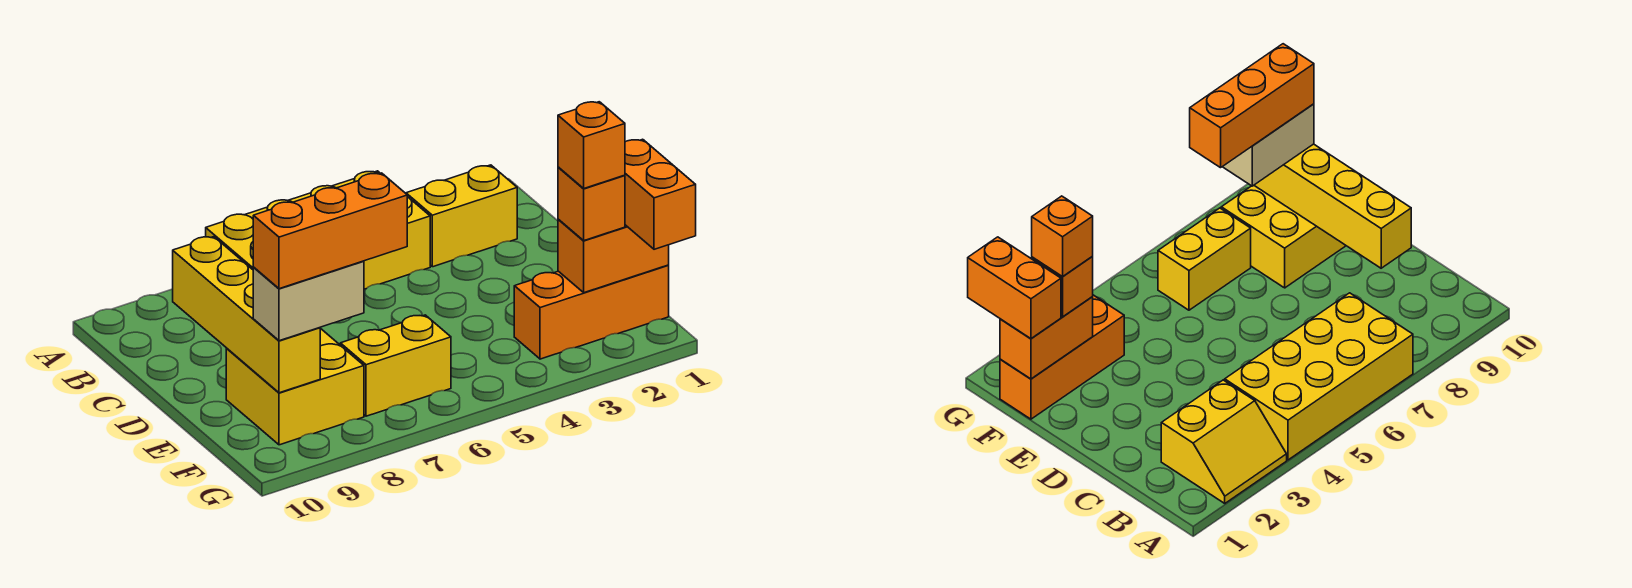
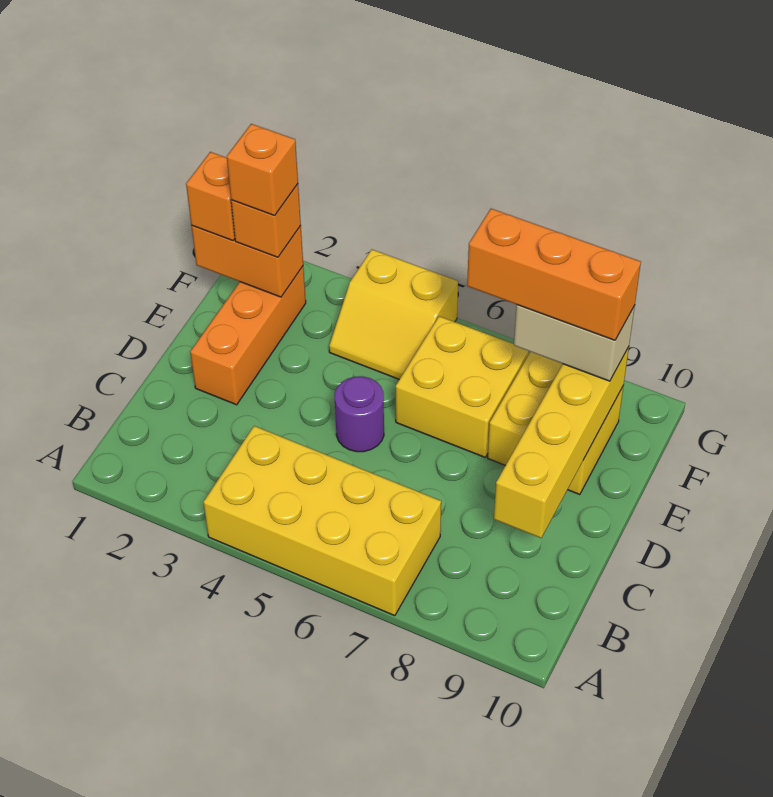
yellow 2x2 slope [406,165,517,267] -> yellow 2x2 slope moved to [329,250,458,379]
none -> purple 1x1 round brick [335,376,384,452]
orange 1x3 brick [514,265,669,359] -> orange 1x3 brick turned to [190,266,306,405]
orange 1x2 brick [625,139,696,249] -> orange 1x1 brick [186,152,235,240]
yellow 1x2 brick [340,315,451,416] -> yellow 2x2 brick [396,316,529,457]

